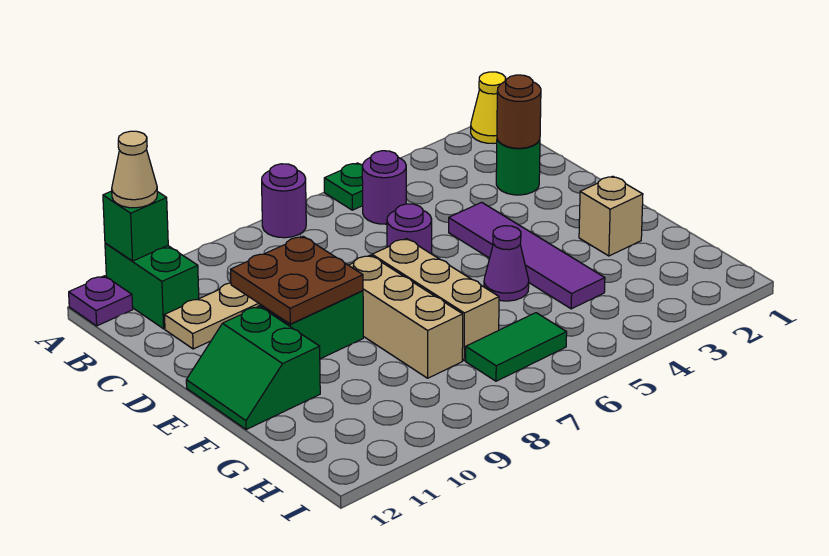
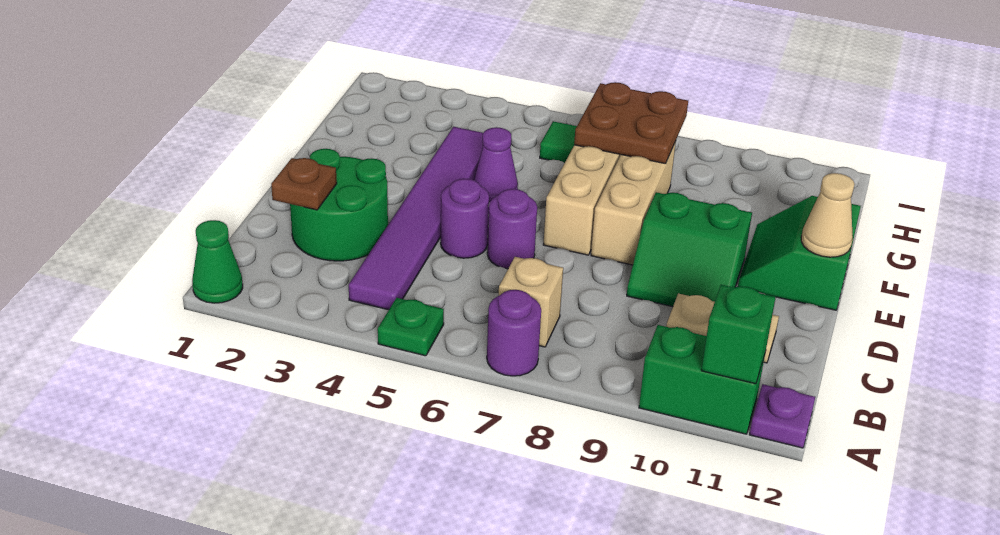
yellow 1x1 cone [471,72,506,143] -> green 1x1 cone [192,220,243,303]
green 1x2 brick [105,243,199,329] -> green 1x2 brick turned to [639,325,765,434]
tan 1x1 cone [112,131,157,208] -> tan 1x1 cone moved to [801,173,854,257]
purple 1x1 round brick [362,151,406,224] -> purple 1x1 round brick moved to [441,179,489,258]
green 1x1 round brick [496,140,540,195] -> green 2x2 round brick [290,149,388,261]
brown 1x1 round brick [497,75,541,148] -> brown 1x1 plate [271,158,337,210]
purple 1x4 tile [449,202,605,309] -> purple 1x6 tile [349,127,483,310]
brown 2x2 plate [231,236,363,324] -> brown 2x2 plate moved to [574,82,688,164]
green 2x2 slope [186,306,320,429] -> green 2x2 slope turned to [738,196,861,310]
tan 1x1 brick [579,176,643,256] -> tan 1x1 brick moved to [499,257,563,347]

